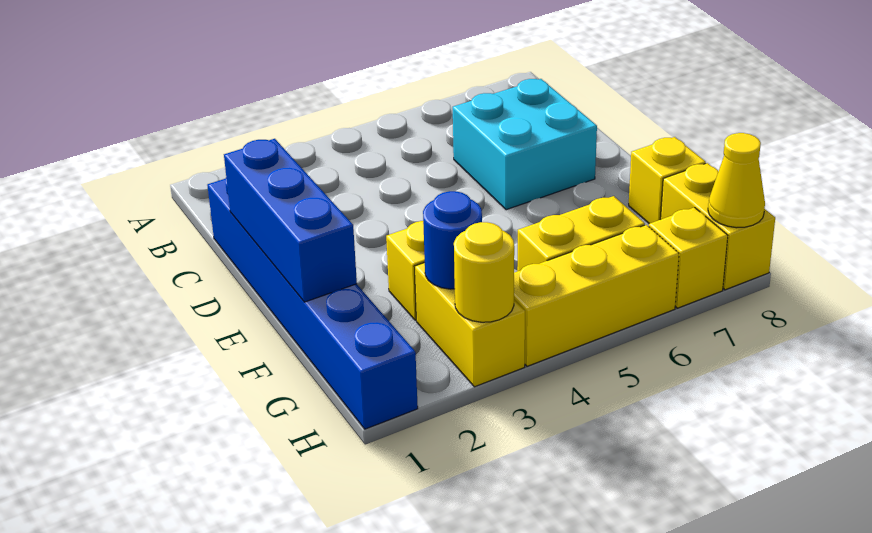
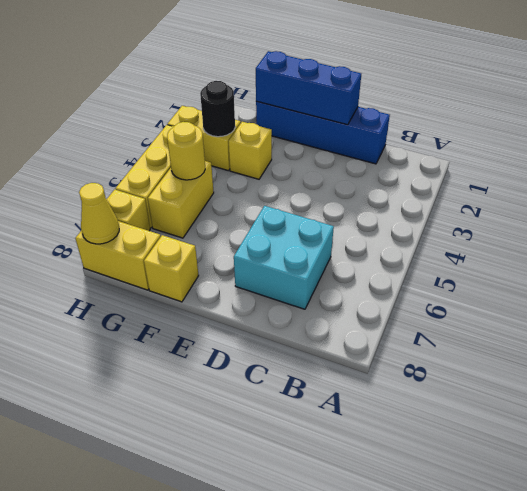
blue 1x6 brick [207,179,418,429] -> blue 1x4 brick [256,101,390,164]
blue 1x1 round brick [423,191,482,289] -> black 1x1 round brick [200,81,235,137]
yellow 1x1 round brick [454,222,514,322] -> yellow 1x1 round brick moved to [167,122,205,180]

